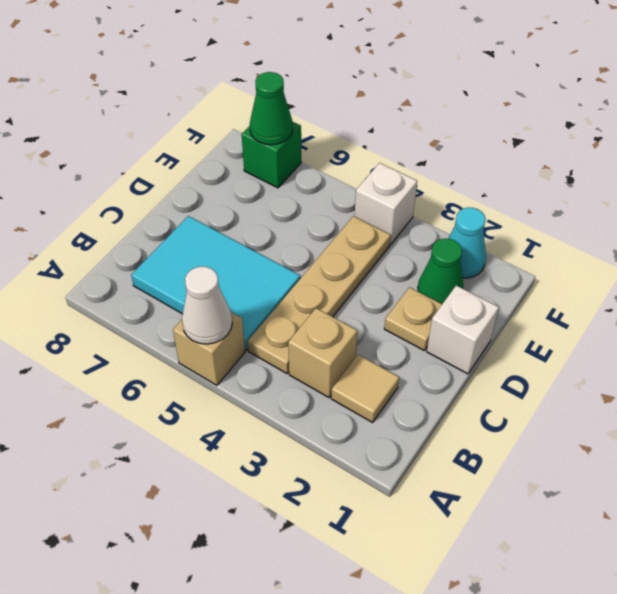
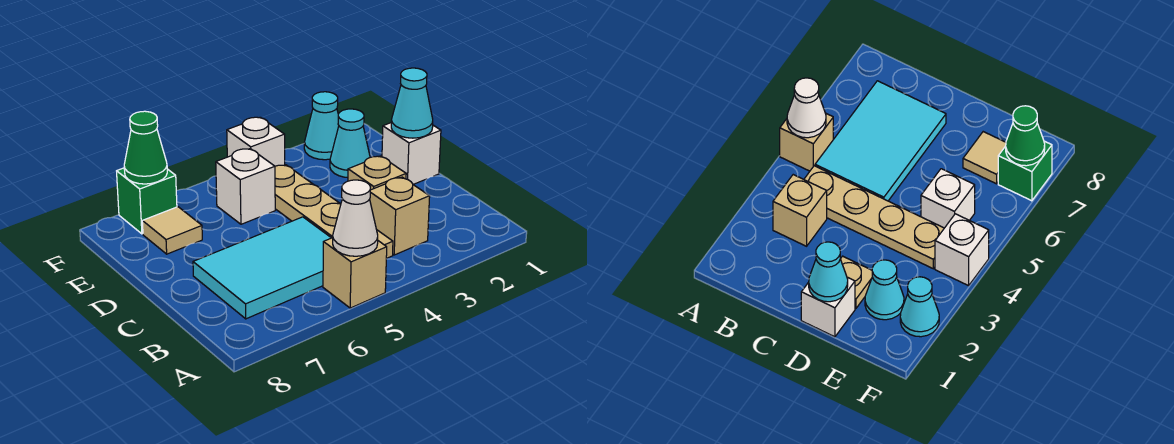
tan 1x1 tile [331,355,399,422] -> tan 1x1 tile moved to [142,207,202,254]
none -> cyan 1x1 cone [391,68,433,138]
green 1x1 cone [418,239,463,304] -> cyan 1x1 cone [330,109,370,178]
none -> white 1x1 brick [216,149,275,224]

